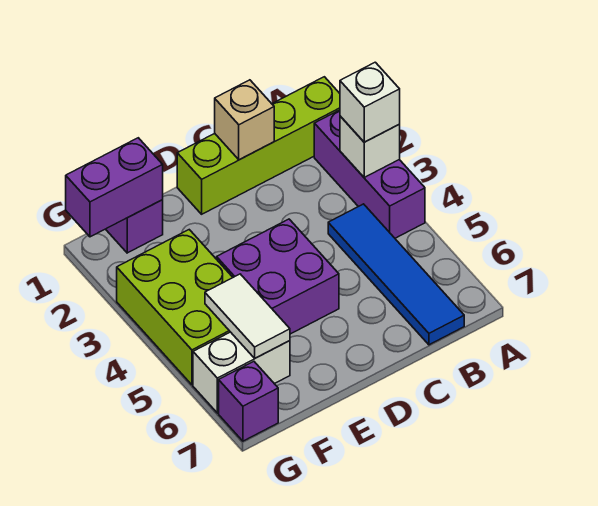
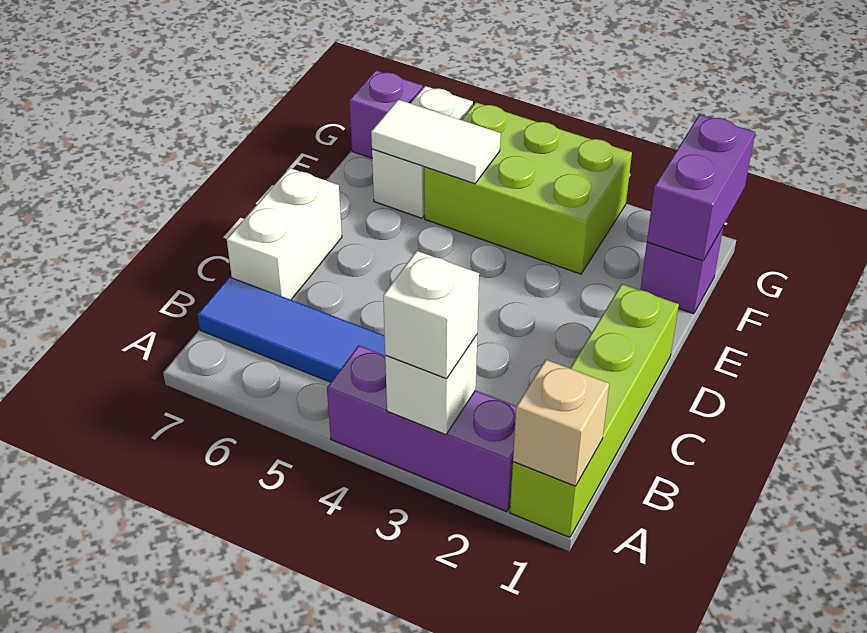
tan 1x1 brick [215,80,274,160] -> tan 1x1 brick moved to [513,360,609,486]
none -> white 1x2 brick [227,168,342,300]
purple 2x2 brick [217,219,339,334] -> none

